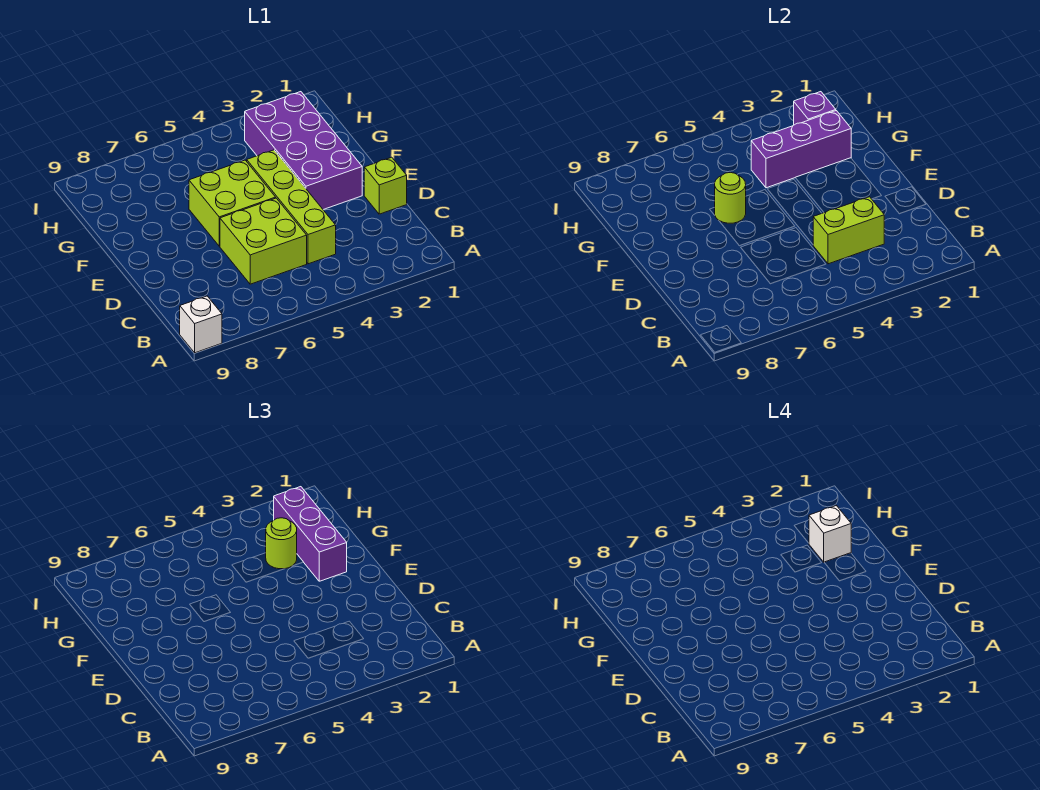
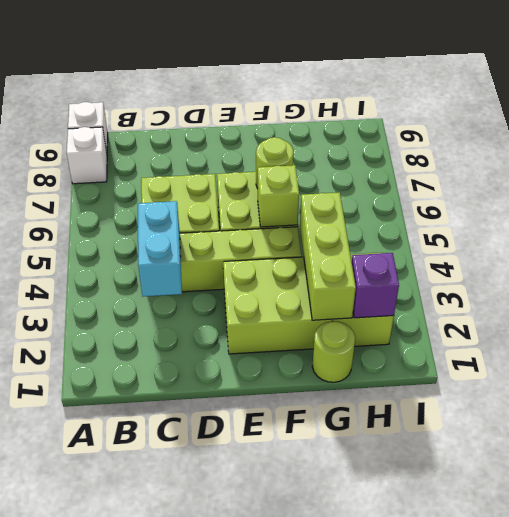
lime 1x2 brick [813,197,884,264] -> cyan 1x2 brick [138,201,182,296]
lime 1x1 brick [364,157,407,214] -> lime 1x1 brick moved to [258,165,299,227]
purple 2x4 brick [245,92,362,210] -> lime 2x4 brick [223,253,394,354]
purple 1x3 brick [273,487,347,581] -> none
purple 1x3 brick [751,111,851,188] -> lime 1x3 brick [300,192,356,320]
white 1x1 brick [809,506,851,562] -> white 1x1 brick moved to [67,127,107,184]
lime 1x1 round brick [266,518,297,569] -> lime 1x1 round brick moved to [312,321,355,382]

